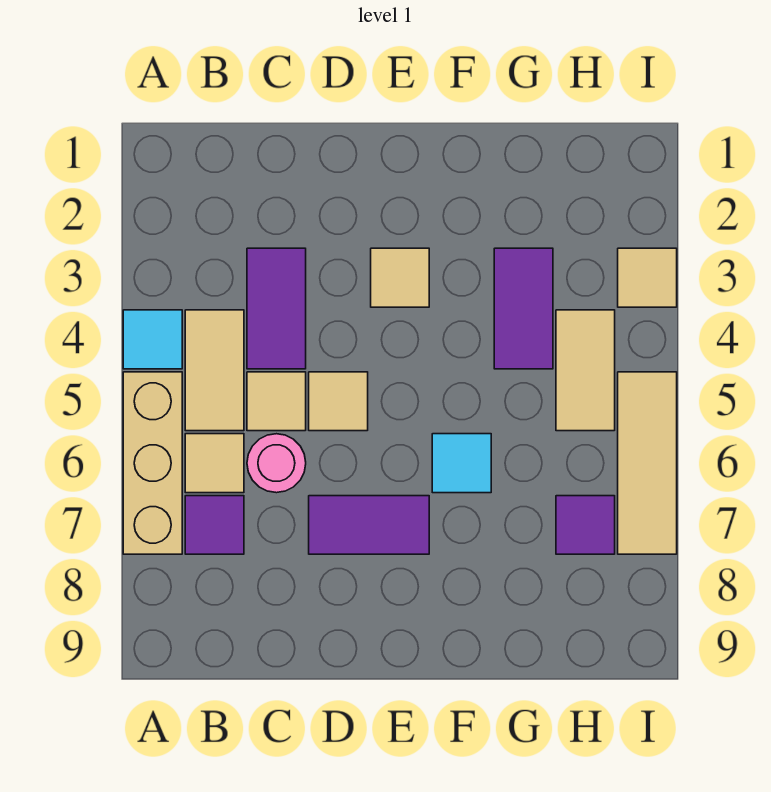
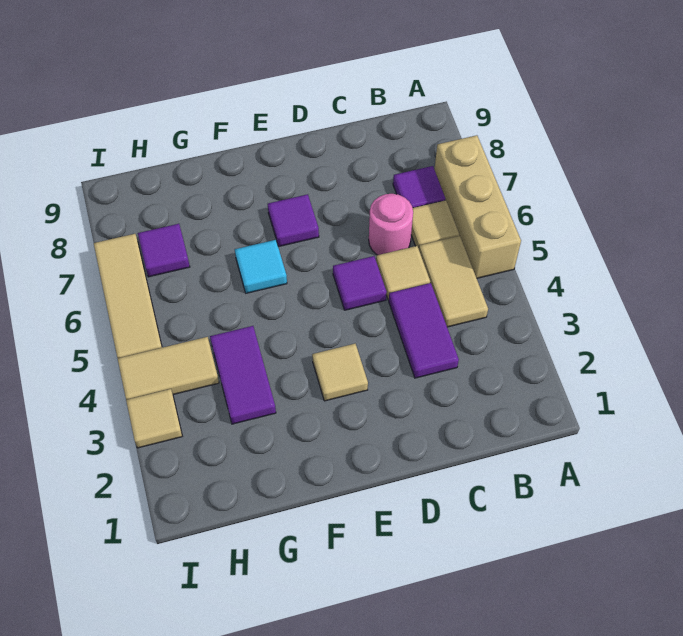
cyan 1x1 tile [123,310,182,369] -> none
tan 1x1 tile [309,372,368,431] -> purple 1x1 tile [333,256,387,310]
purple 1x2 tile [309,496,429,554] -> purple 1x1 tile [268,194,319,247]
tan 1x2 tile [556,310,615,431] -> tan 1x2 tile turned to [118,337,219,400]

